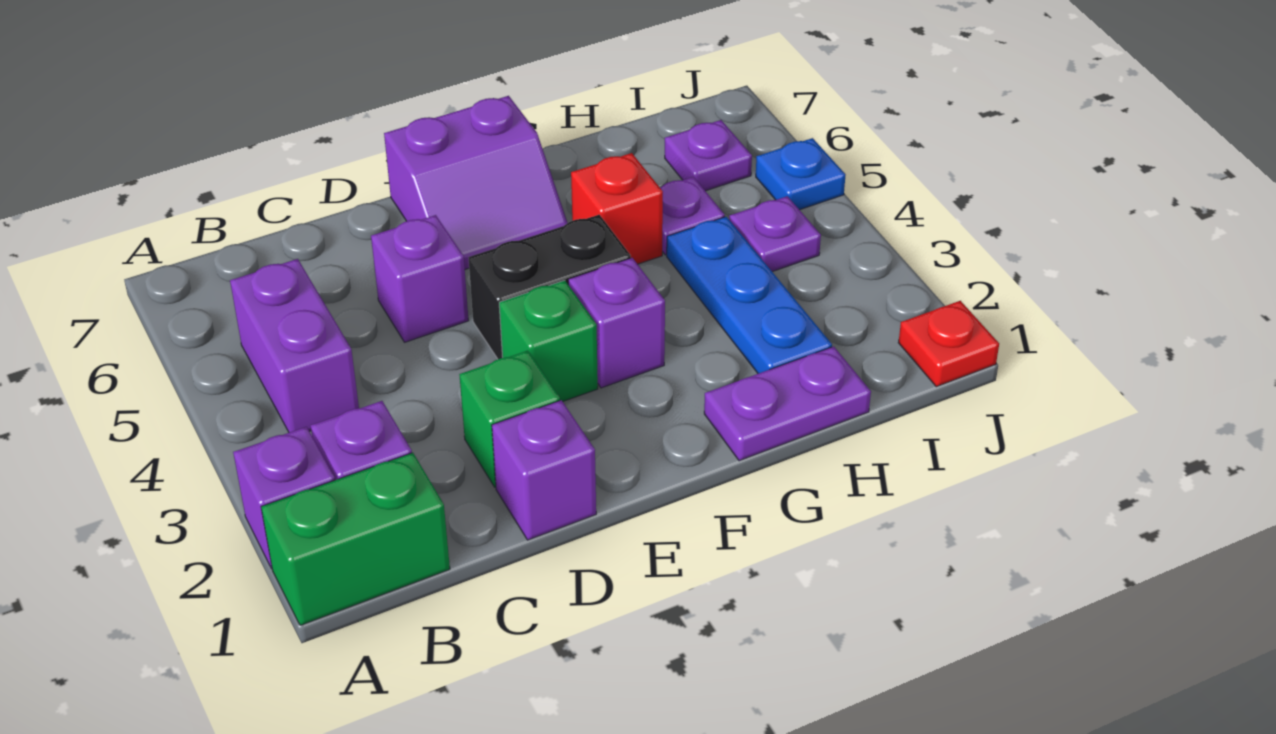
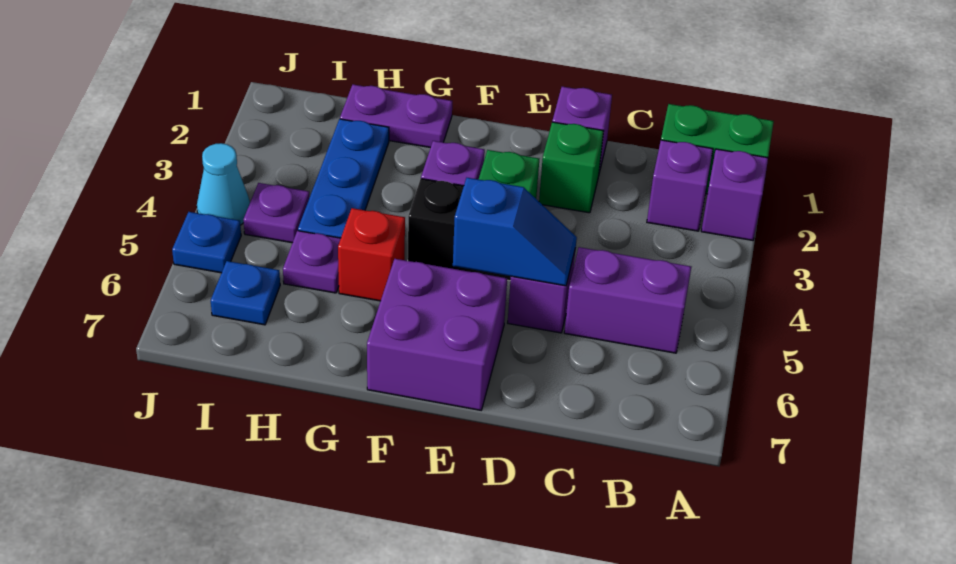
purple 1x2 brick [230,259,359,433] -> purple 1x2 brick turned to [564,247,691,353]
none -> blue 1x2 slope [453,178,577,286]
purple 2x2 slope [384,96,568,269] -> purple 2x2 brick [367,259,507,410]
purple 1x1 plate [665,120,752,191] -> blue 1x1 plate [211,261,280,325]
red 1x1 plate [898,301,999,387] -> none
none -> cyan 1x1 cone [197,143,250,225]

